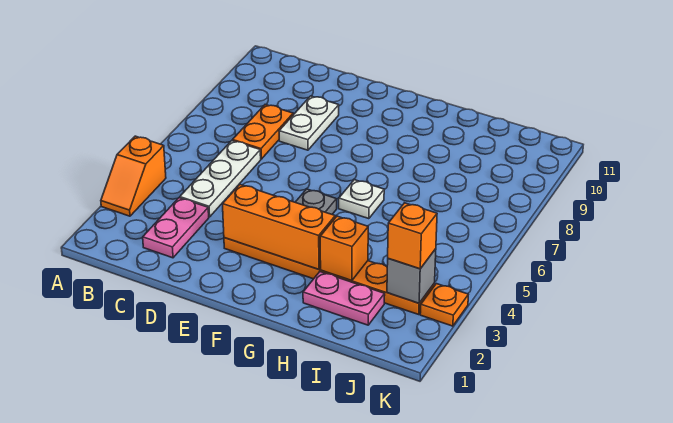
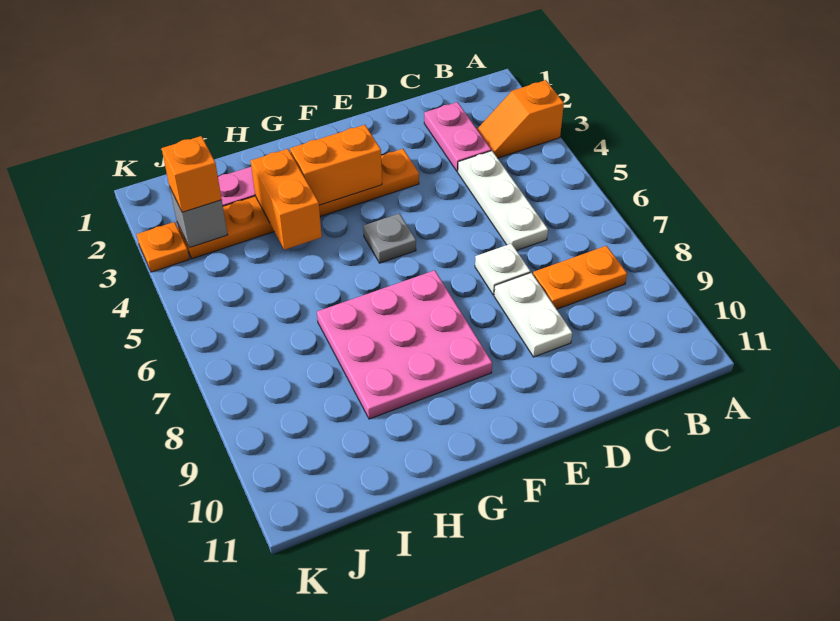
orange 1x2 slope [101,136,166,216] -> orange 1x2 slope turned to [477,80,564,158]
orange 1x2 plate [233,105,293,159] -> orange 1x2 plate turned to [533,246,627,309]
orange 1x3 brick [223,185,335,269] -> orange 1x2 brick [290,125,382,205]
none -> pink 3x3 plate [317,270,492,419]
white 1x1 plate [339,180,384,219] -> white 1x1 plate moved to [475,244,530,295]
orange 1x1 brick [320,216,368,281] -> orange 1x2 brick [251,149,322,250]

